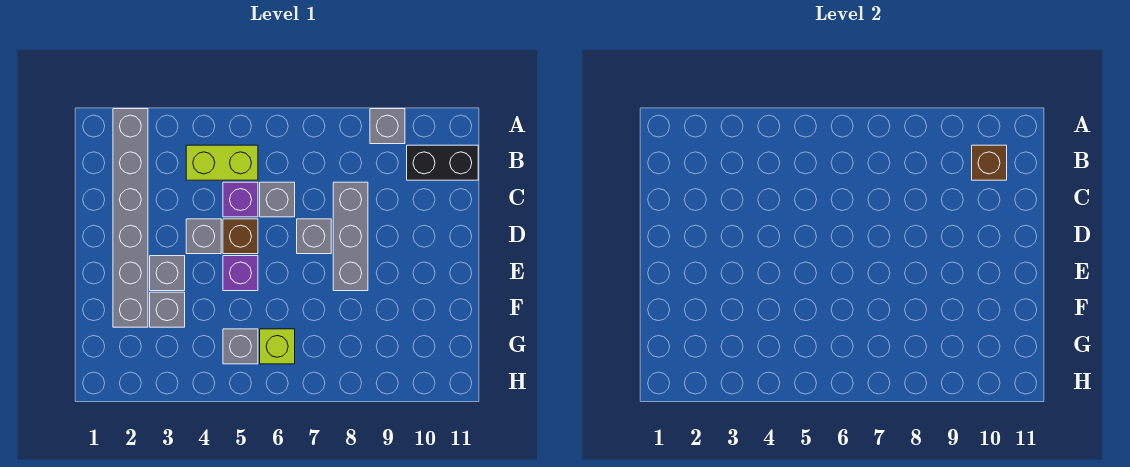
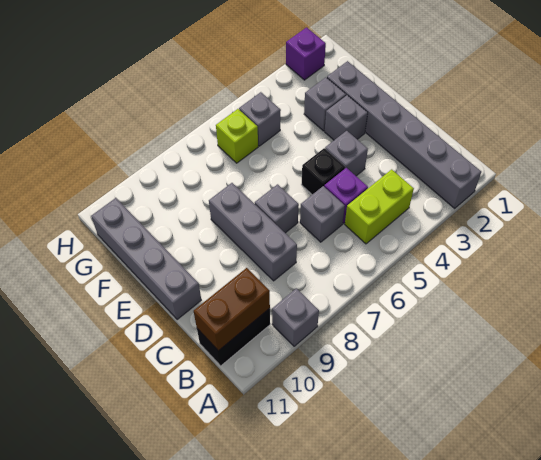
brown 1x1 brick [972,145,1007,180] -> brown 1x2 brick [194,268,270,351]
brown 1x1 brick [223,219,258,254] -> black 1x1 brick [301,148,345,195]
none -> grey 1x4 brick [91,198,201,320]
purple 1x1 brick [223,256,258,291] -> purple 1x1 brick moved to [286,28,326,80]

